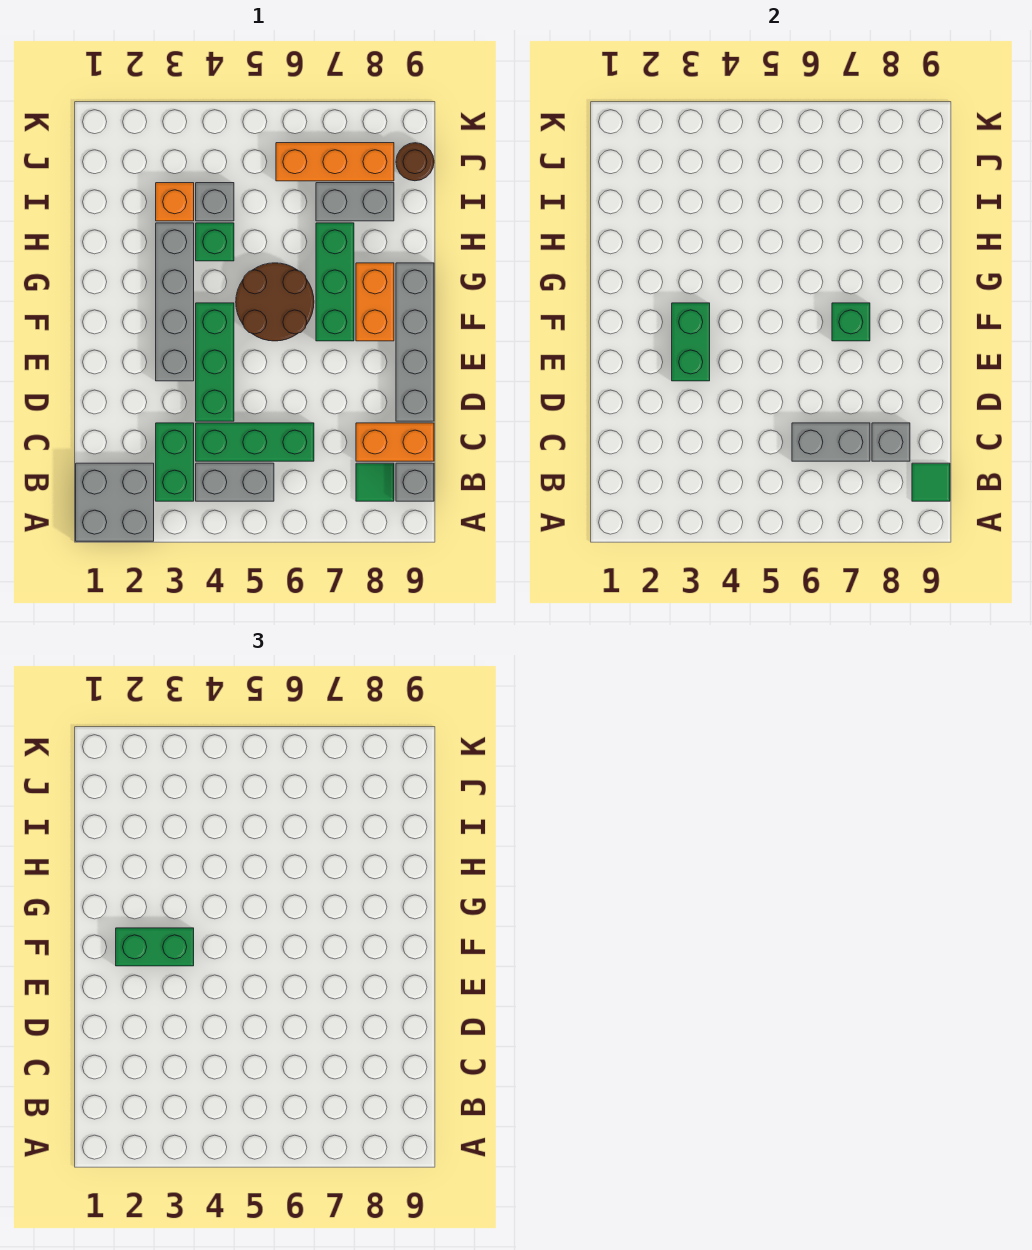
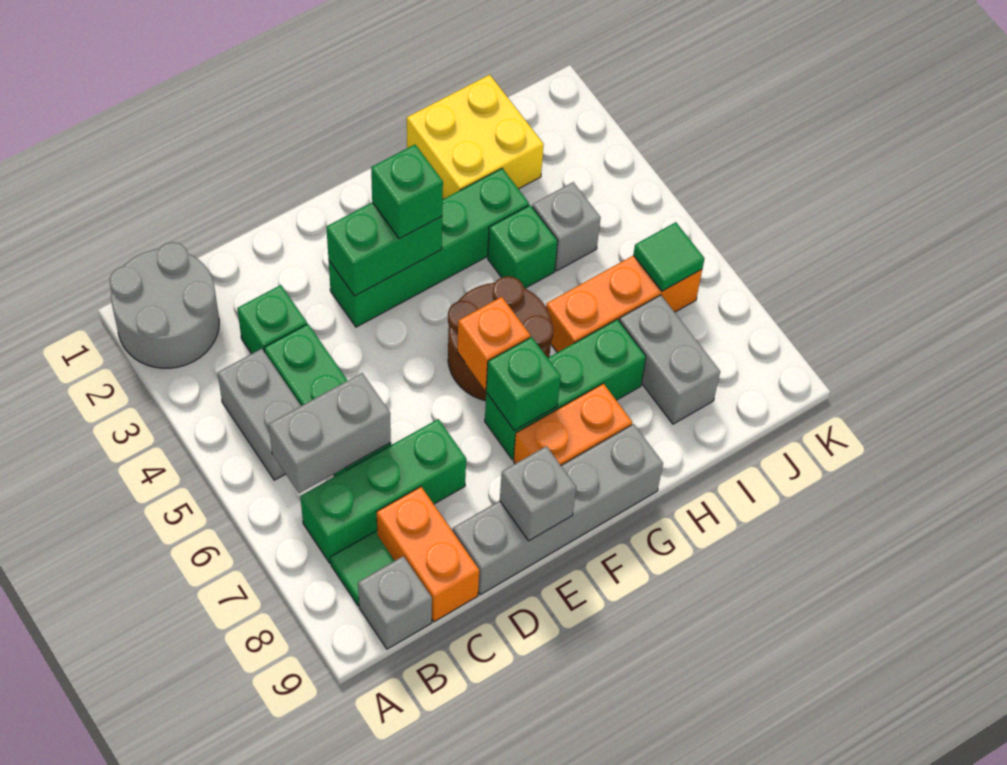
grey 2x2 brick [76,463,154,541] -> grey 2x2 round brick [110,242,219,368]
green 1x2 brick [156,423,194,501] -> green 1x1 brick [237,285,307,354]
green 1x1 tile [912,463,950,501] -> green 1x1 tile moved to [634,222,705,291]
grey 1x2 brick [792,423,870,461] -> grey 1x2 brick turned to [269,373,391,493]
grey 1x1 brick [872,423,910,461] -> grey 1x1 brick moved to [500,446,576,541]
green 1x3 brick [196,303,234,421] -> green 1x3 brick moved to [300,419,466,563]
grey 1x4 brick [156,223,194,381] -> green 1x4 brick [329,168,529,327]
green 1x2 brick [116,928,194,966] -> green 1x1 brick [371,145,443,239]
none -> yellow 2x2 brick [407,75,544,199]
orange 1x1 brick [156,183,194,221] -> orange 1x1 brick moved to [457,297,530,390]
orange 1x3 brick [276,143,394,181] -> orange 1x3 brick turned to [546,255,702,353]
brown 1x1 round brick [396,143,434,181] -> none

